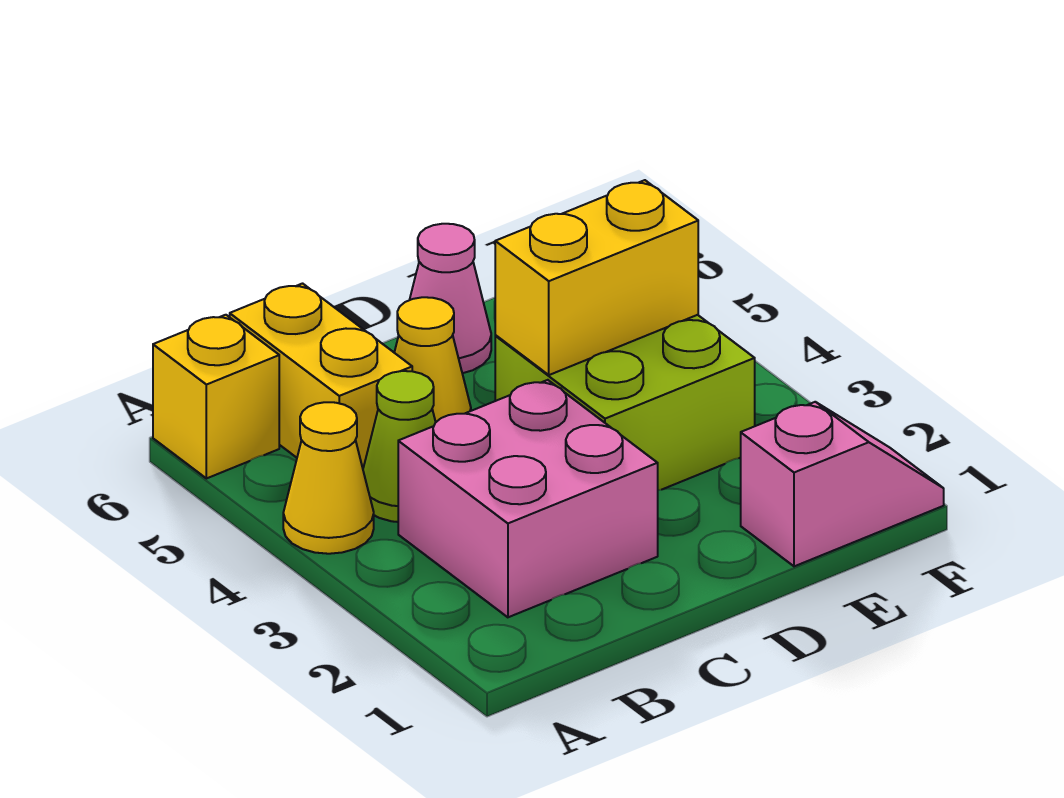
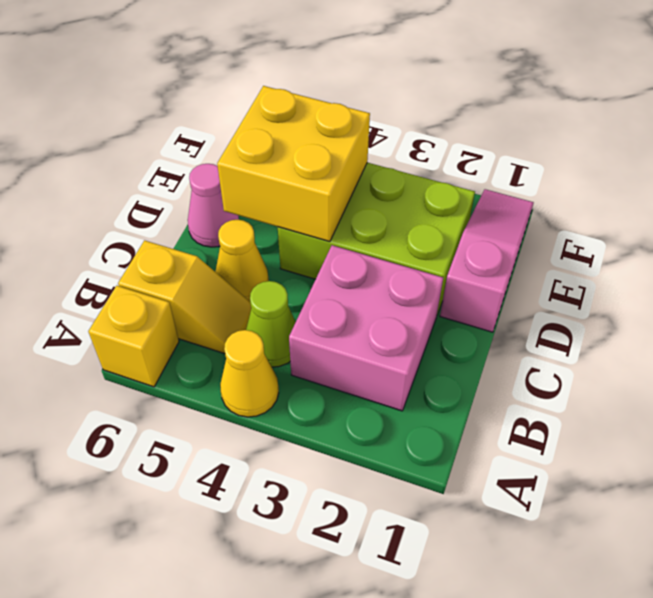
yellow 1x2 brick [230,284,412,468] -> yellow 1x2 slope [118,240,251,354]
lime 2x2 brick [495,315,755,490] -> lime 2x3 brick [278,163,475,314]
yellow 1x2 brick [495,180,698,375] -> yellow 2x2 brick [217,86,370,242]
pink 1x2 slope [741,402,944,566] -> pink 1x3 slope [440,189,534,332]

